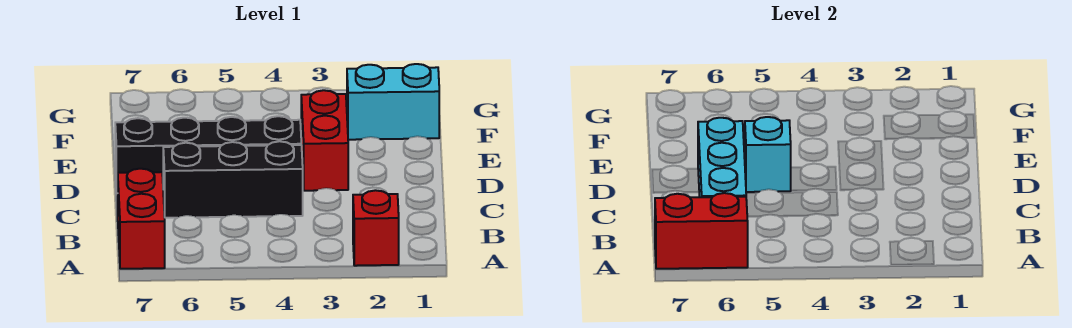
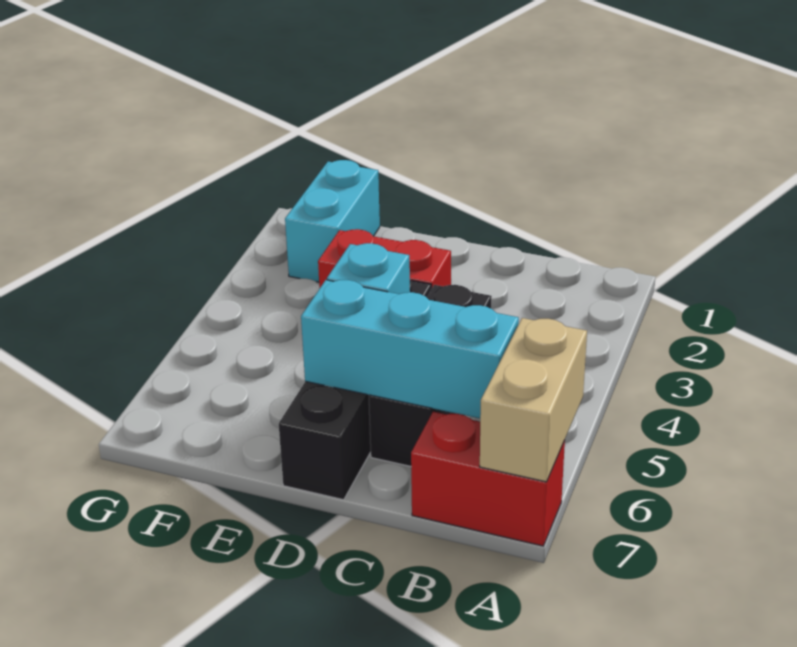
red 1x1 brick [353,190,399,266] -> none
red 1x2 brick [655,193,748,269] -> tan 1x2 brick [480,318,587,482]

